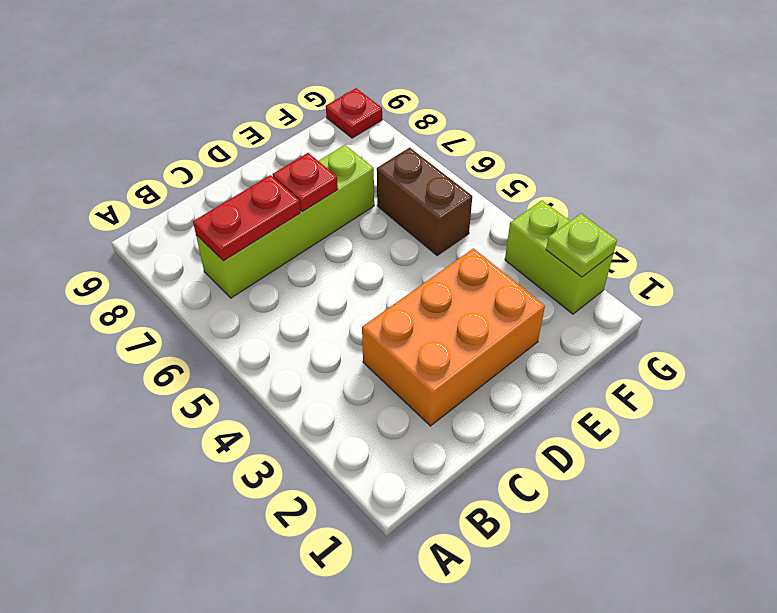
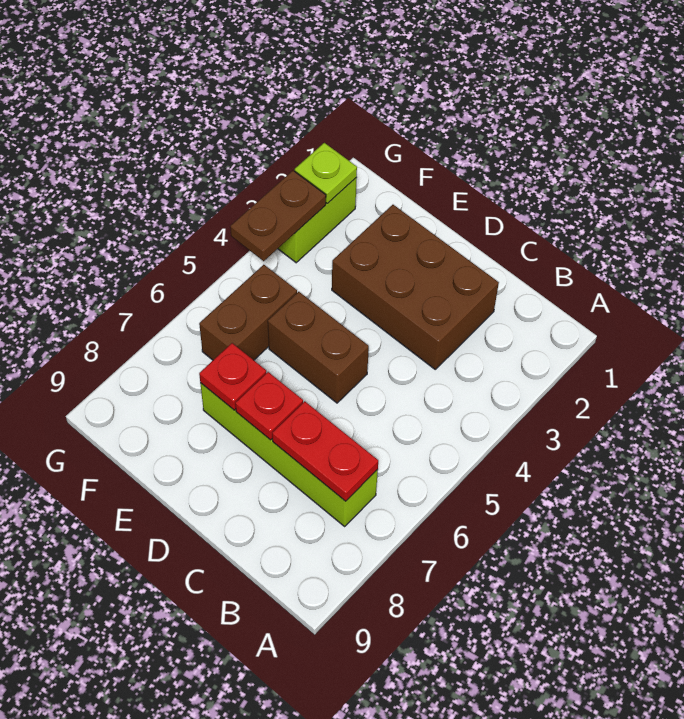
orange 2x3 brick [362,248,545,426] -> brown 2x3 brick [332,205,499,369]
none -> brown 1x2 brick [268,292,369,403]
none -> brown 1x2 plate [230,171,326,261]
red 1x1 plate [326,88,382,138] -> red 1x1 plate moved to [199,343,266,410]

